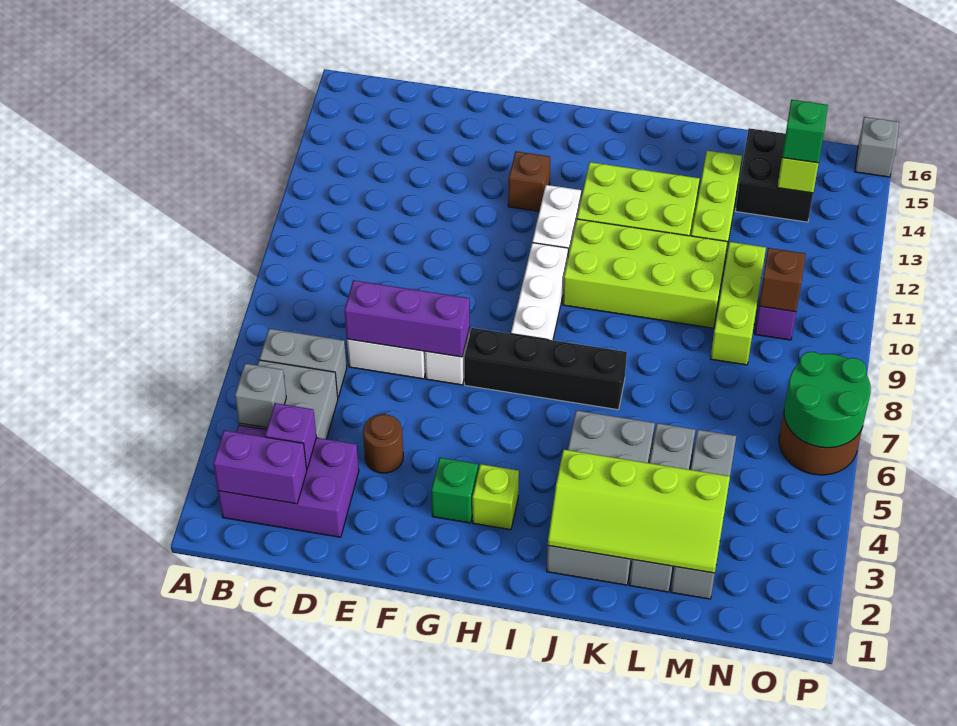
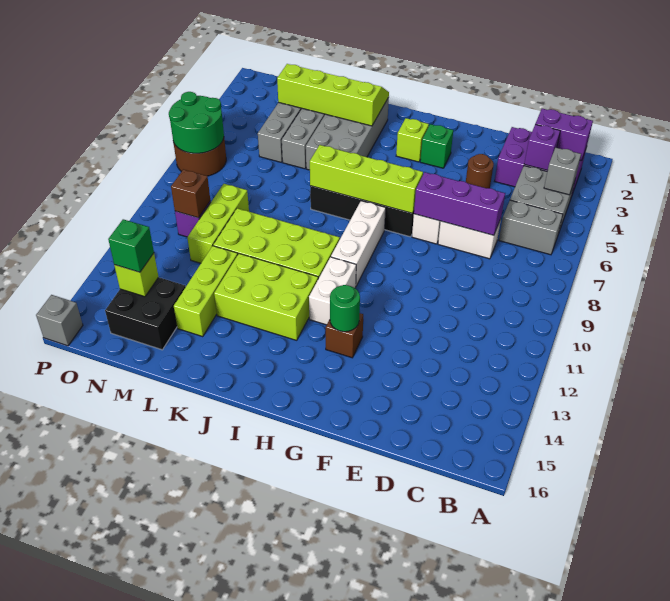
none -> lime 1x4 brick [310,145,423,213]
none -> green 1x1 round brick [330,285,360,332]

